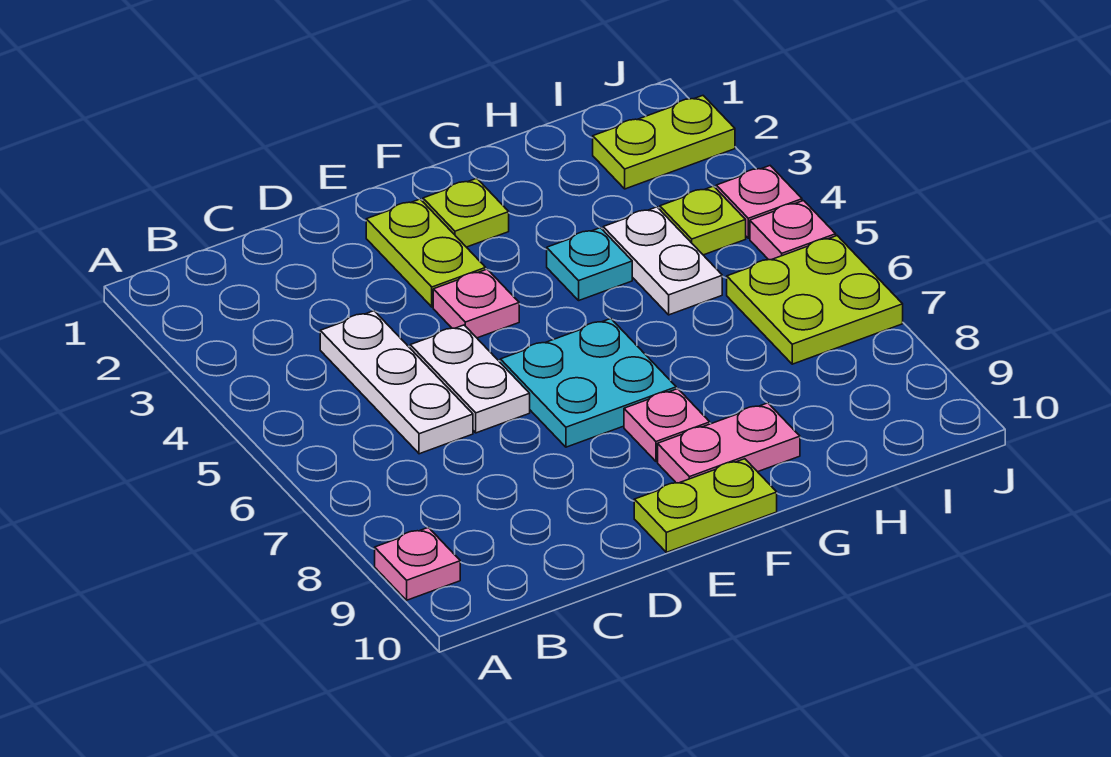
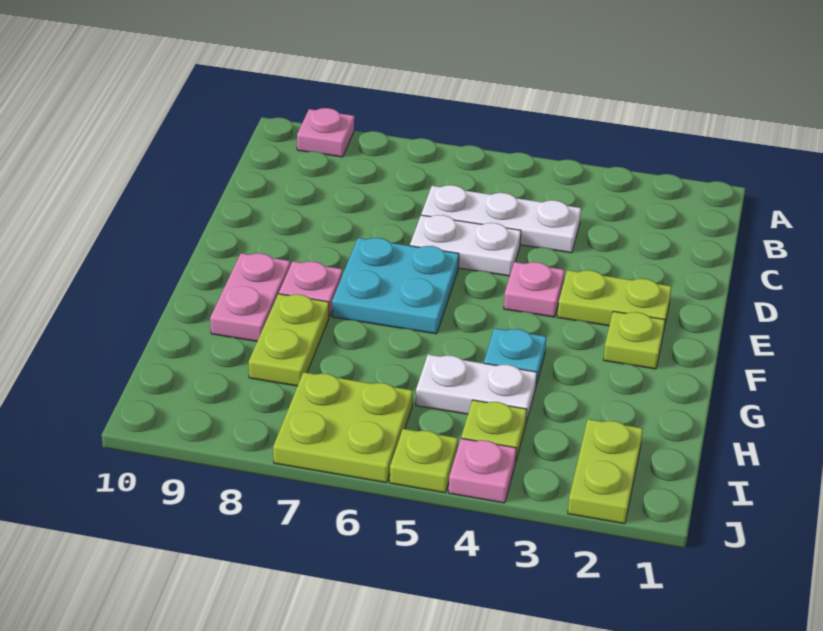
lime 1x2 plate [634,459,777,552] -> lime 1x2 plate moved to [249,294,329,386]
pink 1x1 plate [750,201,836,260] -> lime 1x1 plate [390,429,458,493]

